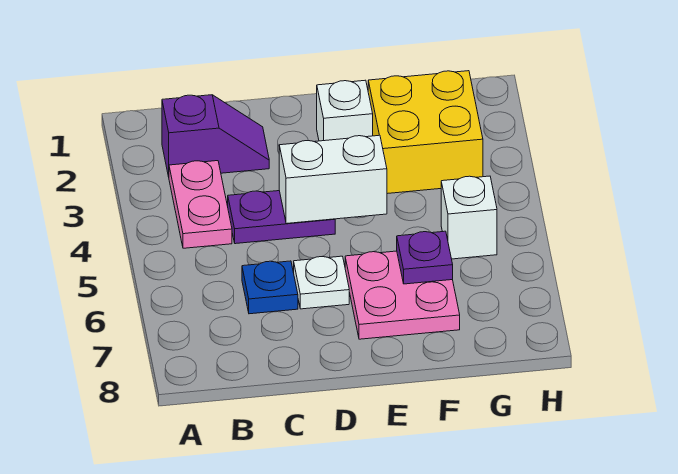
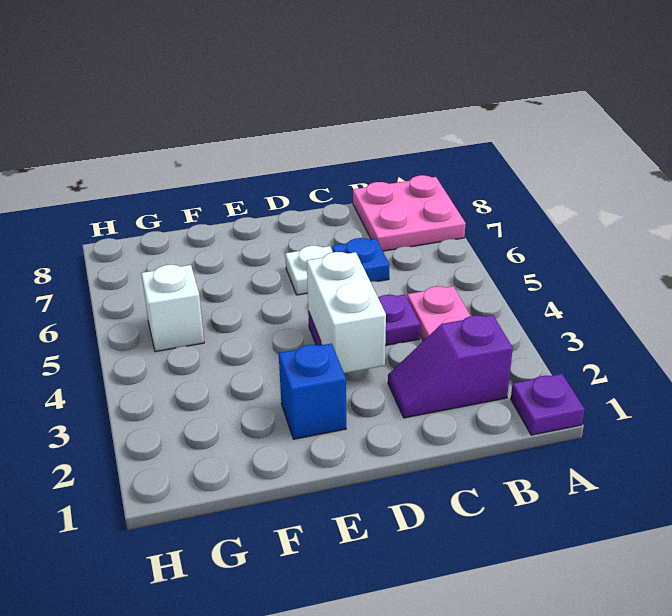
white 1x2 brick [279,135,387,224] -> white 1x2 brick turned to [307,252,386,373]
white 1x1 brick [317,80,373,141] -> blue 1x1 brick [279,343,346,439]
pink 2x2 plate [345,251,460,339] -> pink 2x2 plate moved to [353,175,466,251]
yellow 2x2 brick [368,71,483,194] -> none
purple 1x1 plate [397,231,453,284] -> purple 1x1 plate moved to [511,374,585,435]

